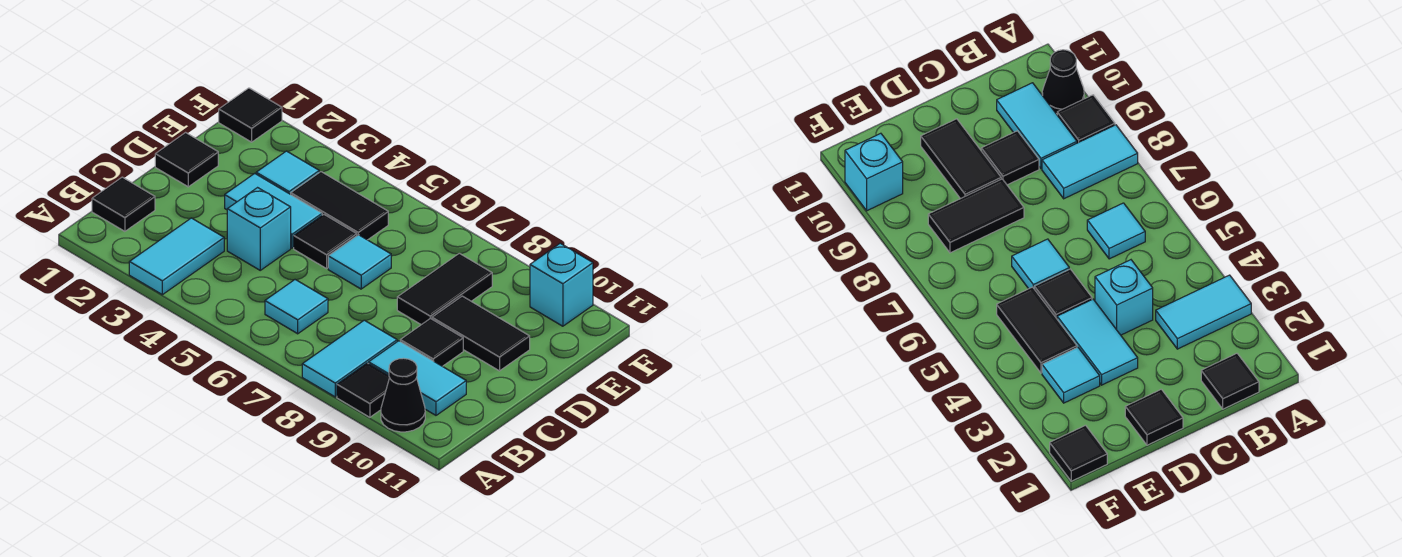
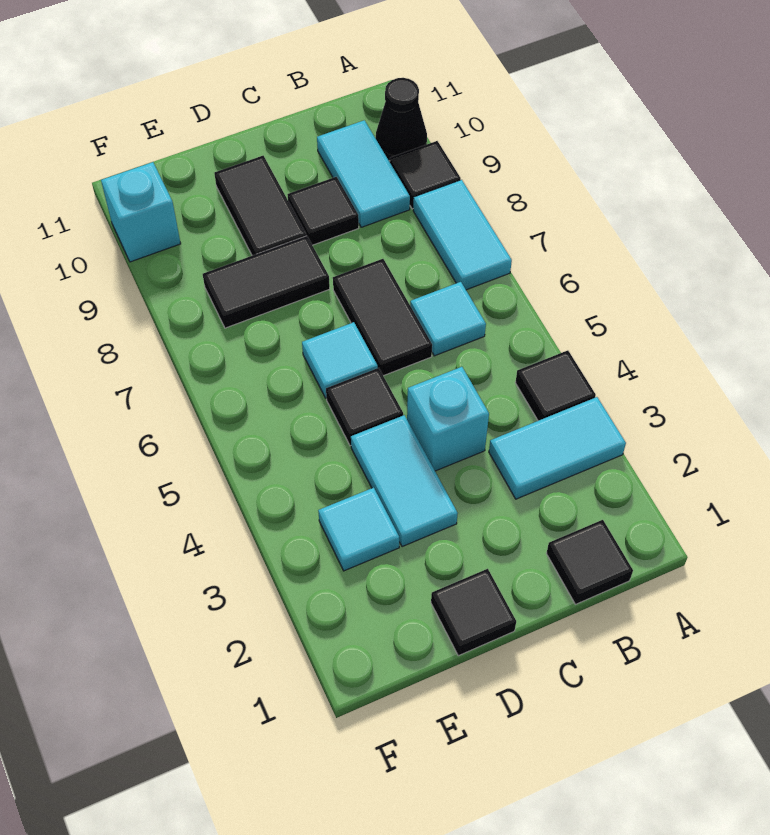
cyan 1x2 tile [302,320,397,397] -> cyan 1x2 tile turned to [413,180,512,290]
black 1x2 tile [291,172,388,240] -> black 1x2 tile moved to [333,259,432,376]
black 1x1 tile [219,88,282,142] -> black 1x1 tile moved to [515,350,596,421]

